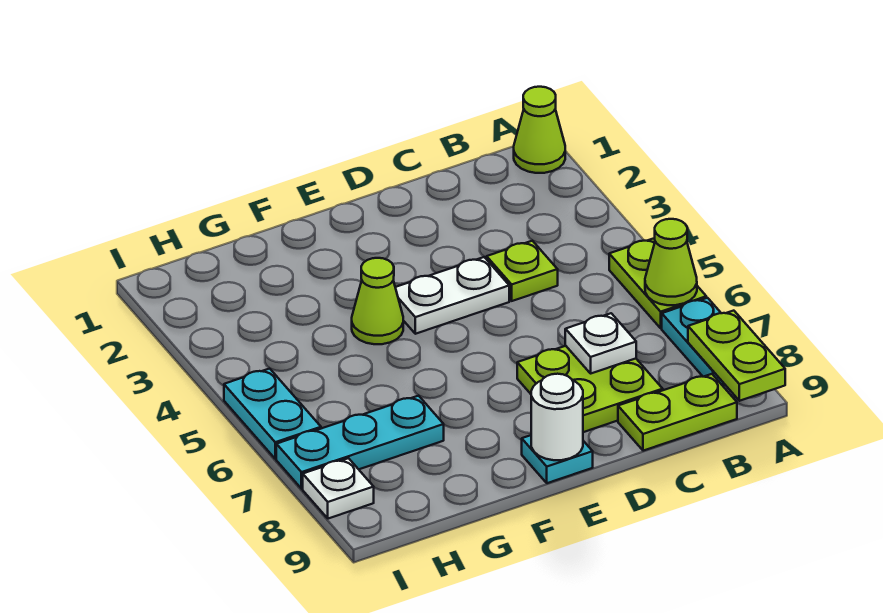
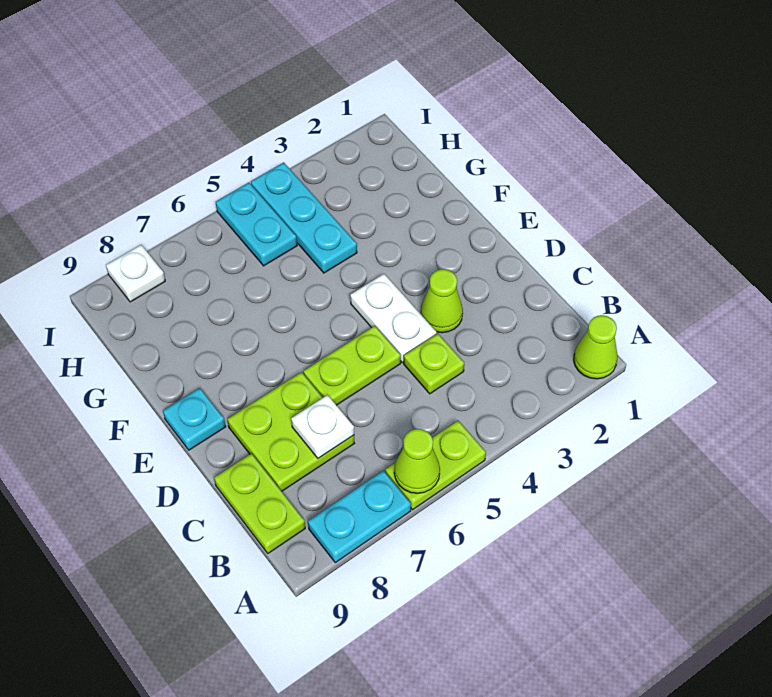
lime 1x2 plate [688,311,785,401] -> lime 1x2 plate moved to [303,326,401,405]
white 1x1 round brick [531,374,583,460] -> none
lime 1x1 cone [352,258,403,344] -> lime 1x1 cone moved to [421,269,463,333]
cyan 1x3 plate [276,396,444,489] -> cyan 1x3 plate moved to [251,162,357,273]
cyan 1x2 plate [224,369,321,459] -> cyan 1x2 plate turned to [216,183,297,266]

